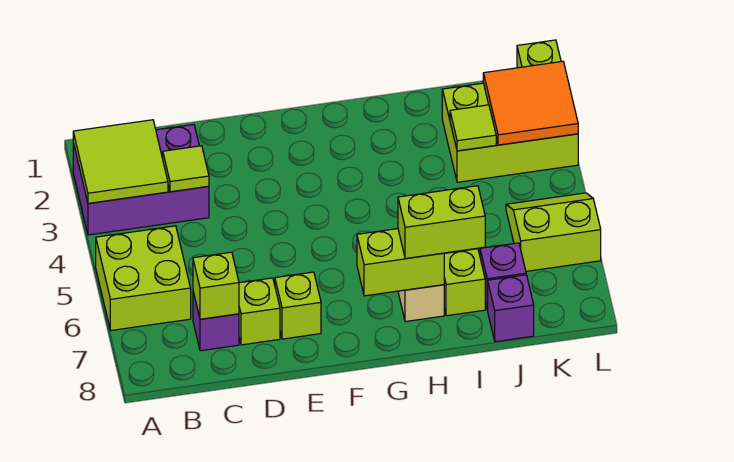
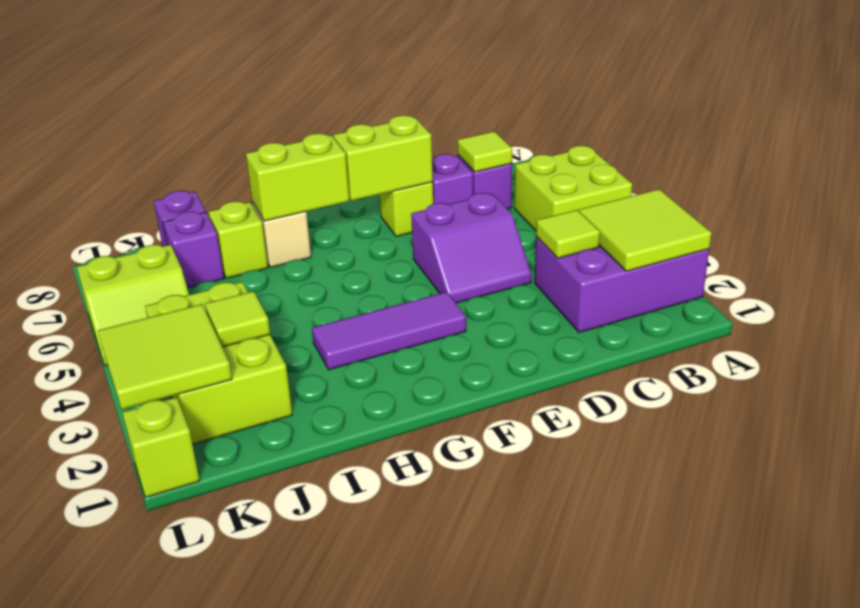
lime 1x1 brick [193,252,239,319] -> lime 1x1 tile [458,131,512,172]
none -> purple 2x2 slope [411,193,532,303]
lime 1x1 brick [239,278,280,345] -> purple 1x1 brick [432,154,473,204]
none -> purple 1x3 tile [312,292,466,370]
lime 1x2 brick [398,186,485,259] -> lime 1x2 brick moved to [333,115,433,201]
lime 2x3 brick [442,83,578,182] -> lime 2x3 brick turned to [145,282,292,444]
orange 2x2 tile [483,61,578,145] -> lime 2x2 tile [98,304,232,410]

